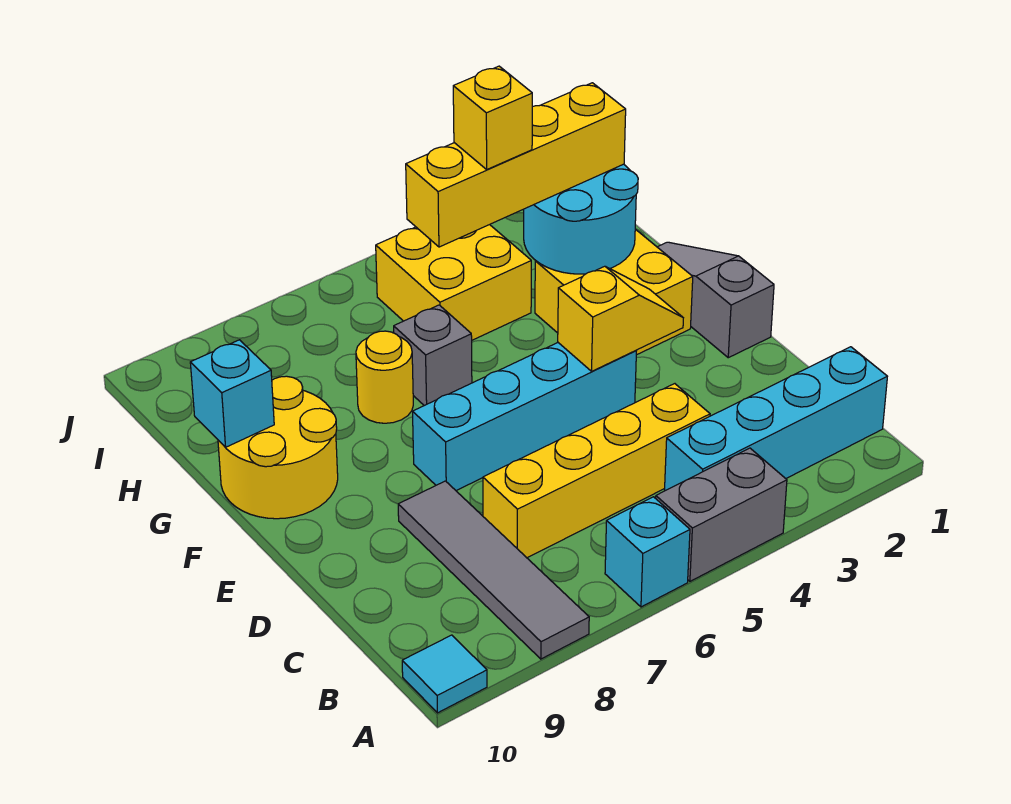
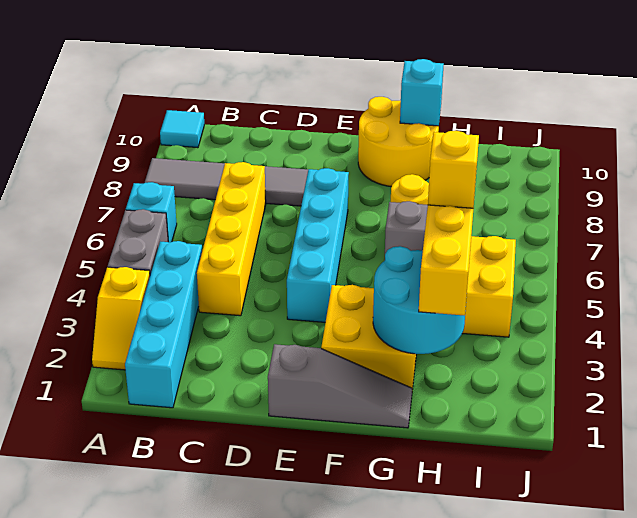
yellow 1x2 slope [558,266,683,371] -> yellow 1x2 slope moved to [92,267,150,370]

